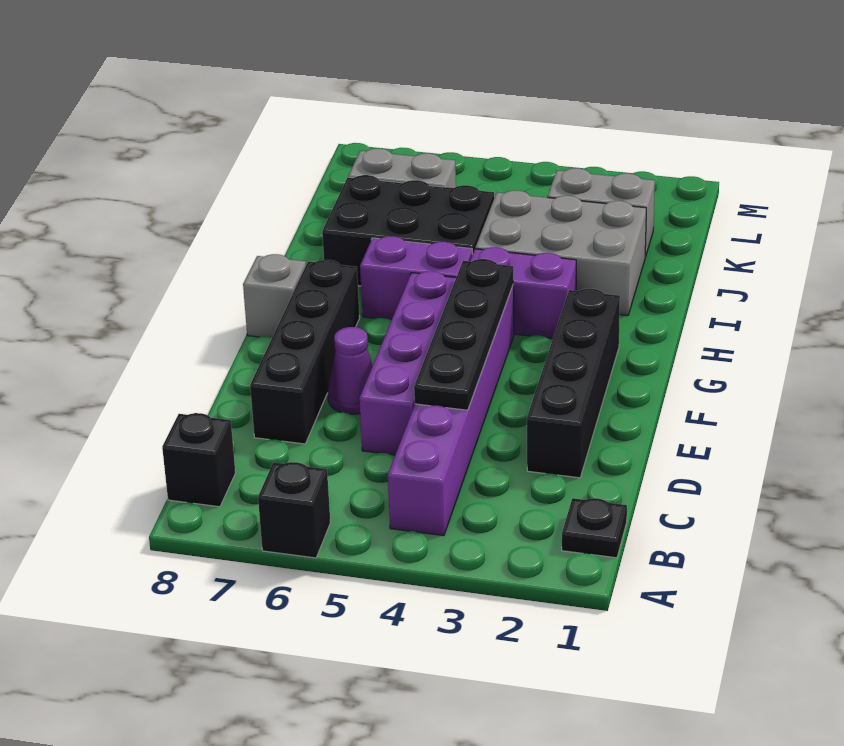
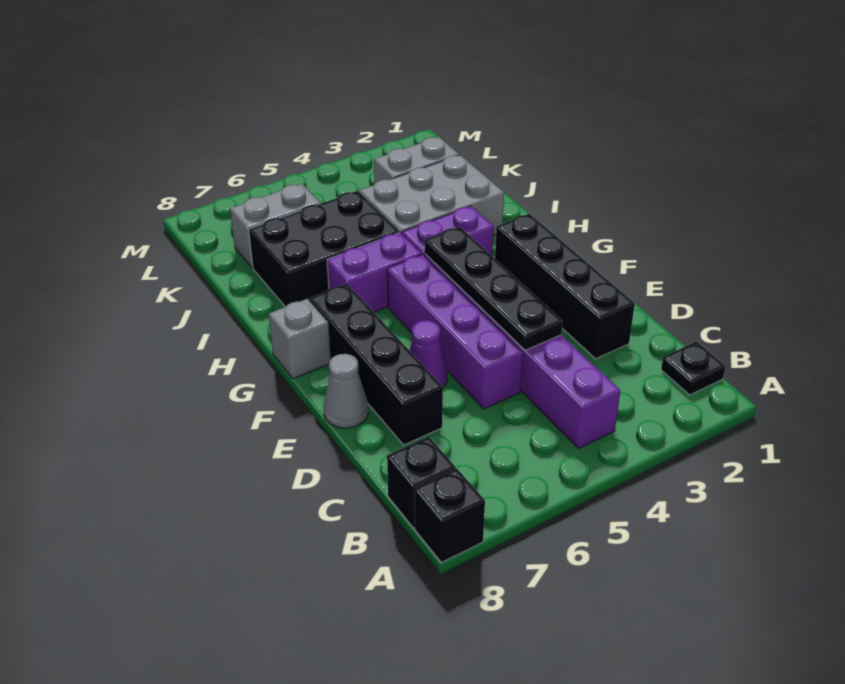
black 1x1 brick [258,462,330,558] -> black 1x1 brick moved to [414,469,485,562]
none -> grey 1x1 cone [323,354,368,428]

